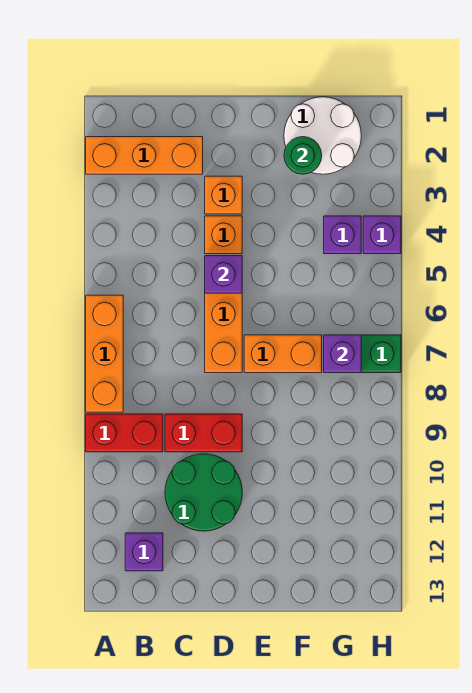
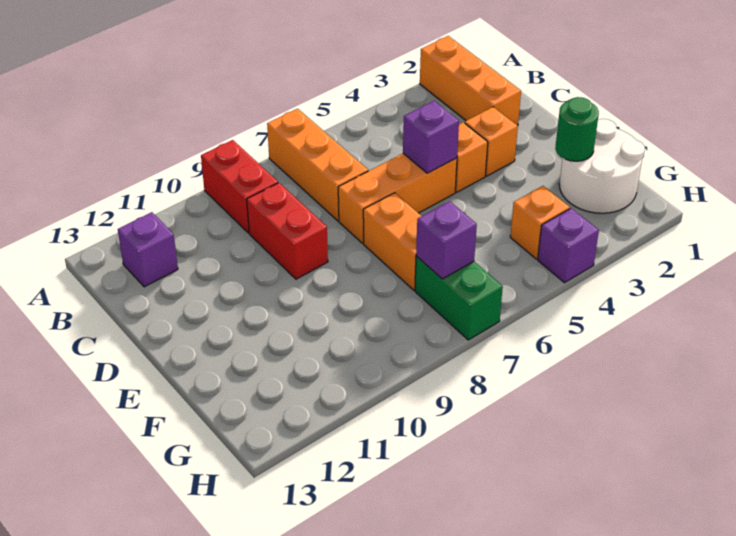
orange 1x3 brick [86,295,123,412] -> orange 1x3 brick turned to [267,109,368,221]
green 2x2 round brick [165,454,242,531] -> none
purple 1x1 brick [324,216,361,254] -> orange 1x1 brick [510,186,570,259]

